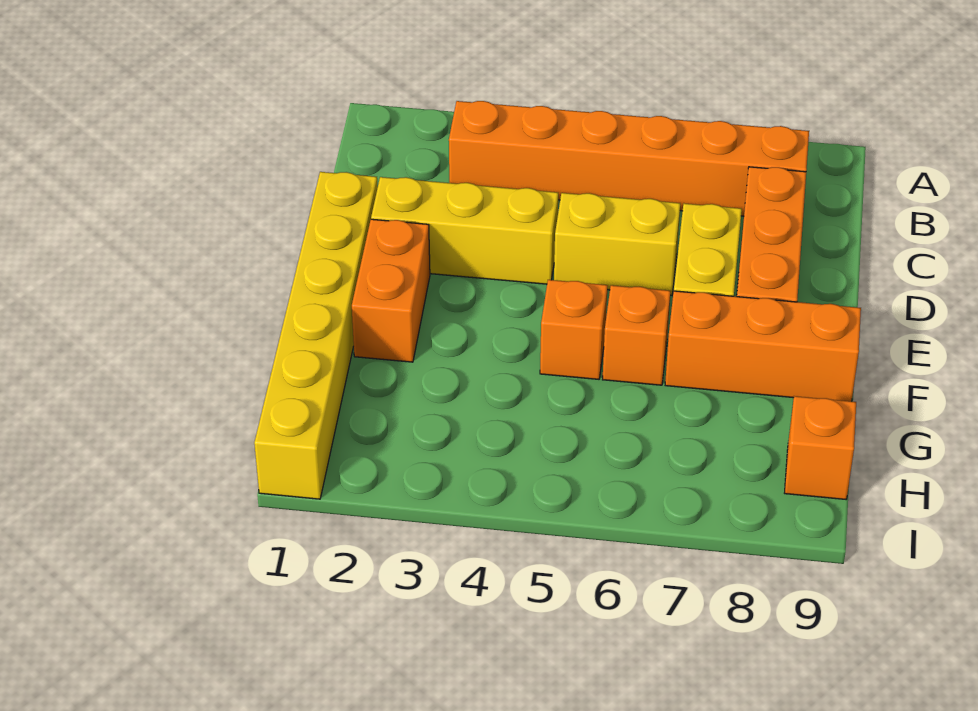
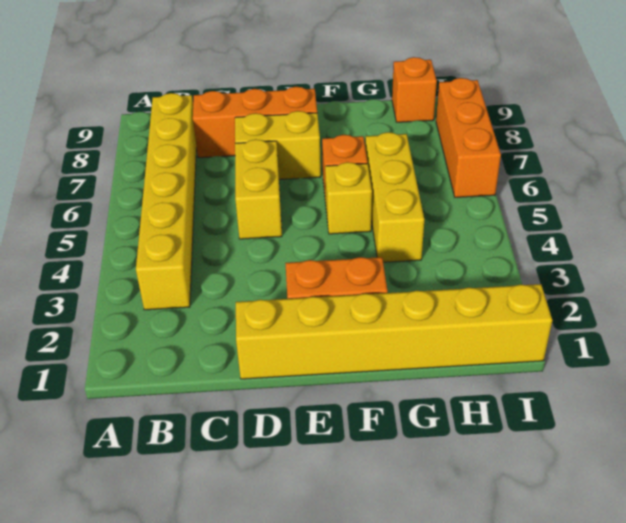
orange 1x6 brick [449,101,809,216] -> yellow 1x6 brick [136,93,196,310]
yellow 1x3 brick [371,177,558,284] -> yellow 1x3 brick moved to [365,132,424,262]
orange 1x1 brick [540,280,608,379] -> yellow 1x1 brick [325,162,372,234]
orange 1x3 brick [665,291,861,401] -> orange 1x3 brick moved to [436,78,501,197]

